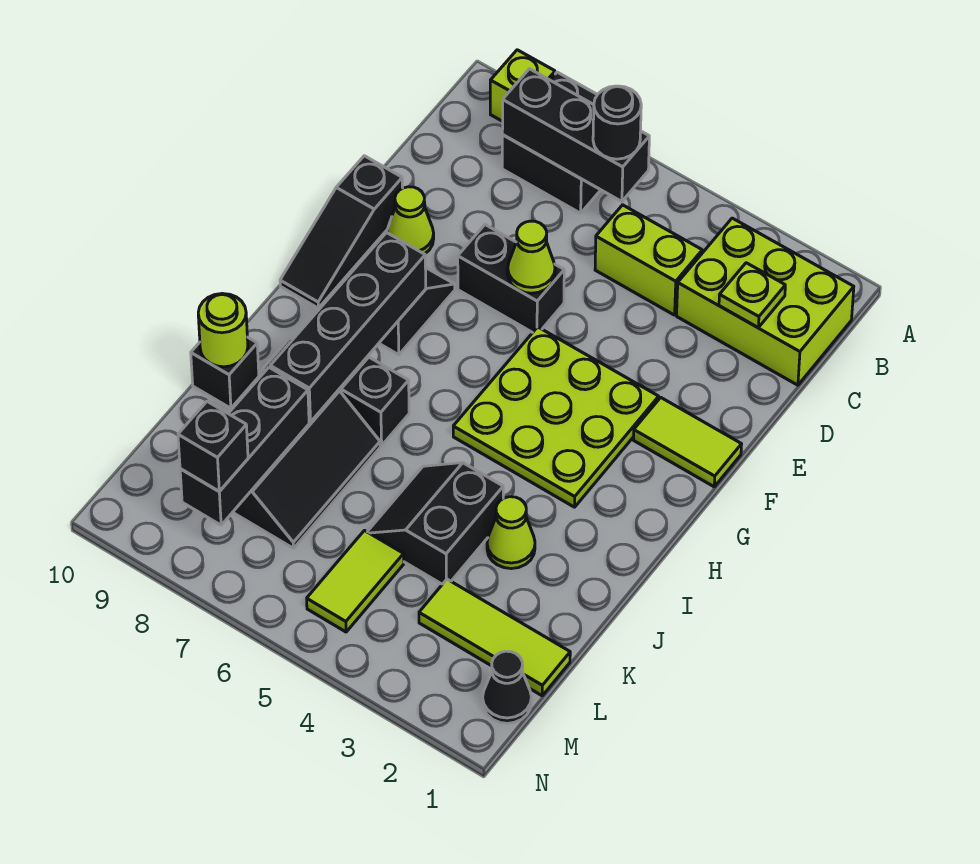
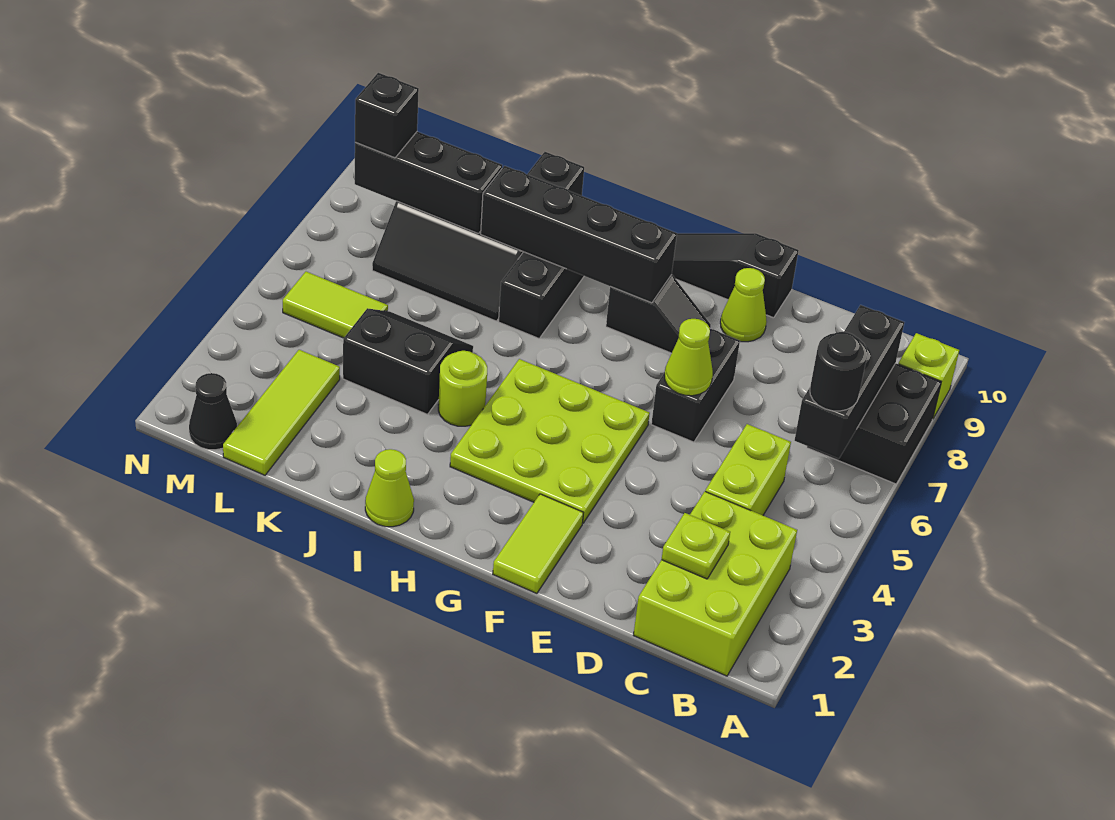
lime 1x1 cone [487,497,535,569] -> lime 1x1 cone moved to [365,449,414,527]
lime 1x1 round brick [198,293,248,367] -> lime 1x1 round brick moved to [438,351,487,426]

